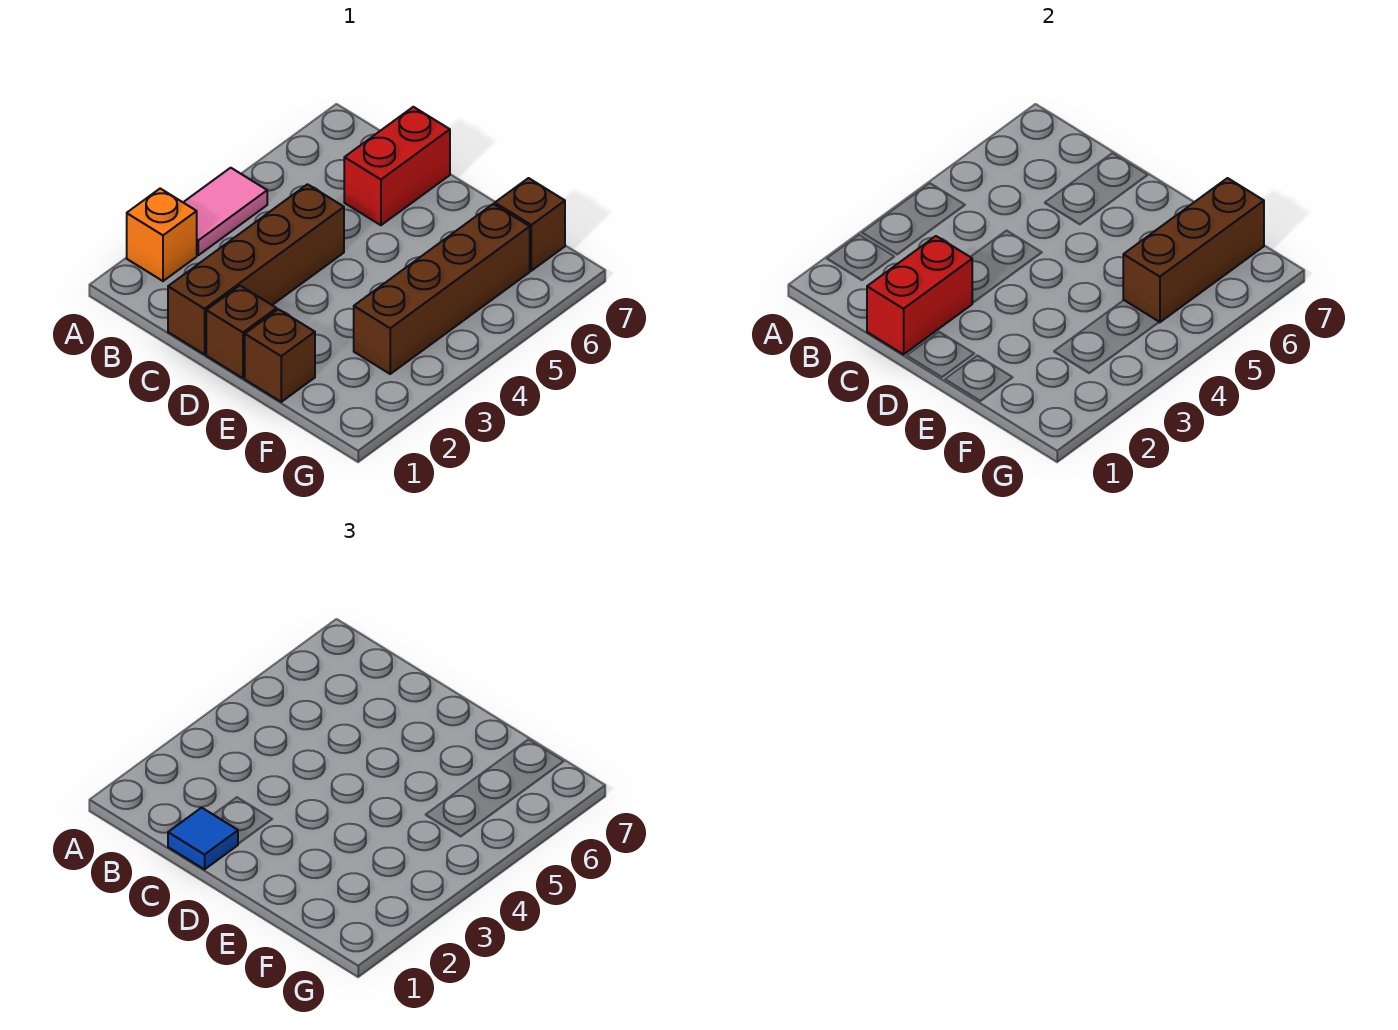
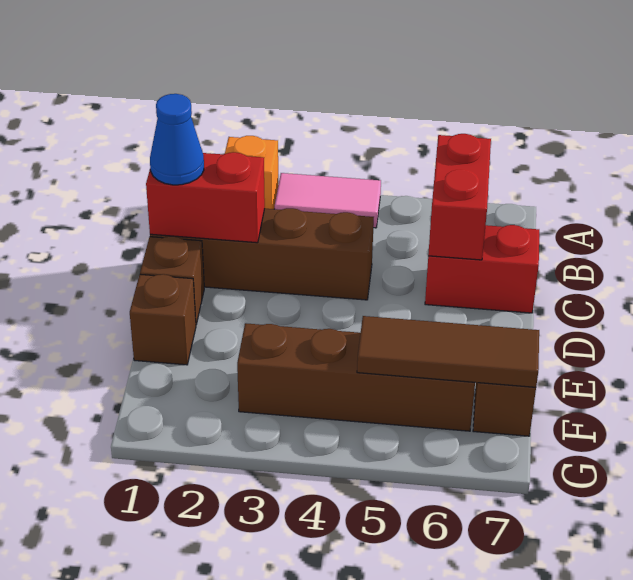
none -> red 1x2 brick [428,134,491,260]
blue 1x1 tile [168,808,238,869] -> blue 1x1 cone [150,94,204,185]
brown 1x3 brick [1123,178,1264,322] -> brown 1x3 tile [357,316,539,387]

